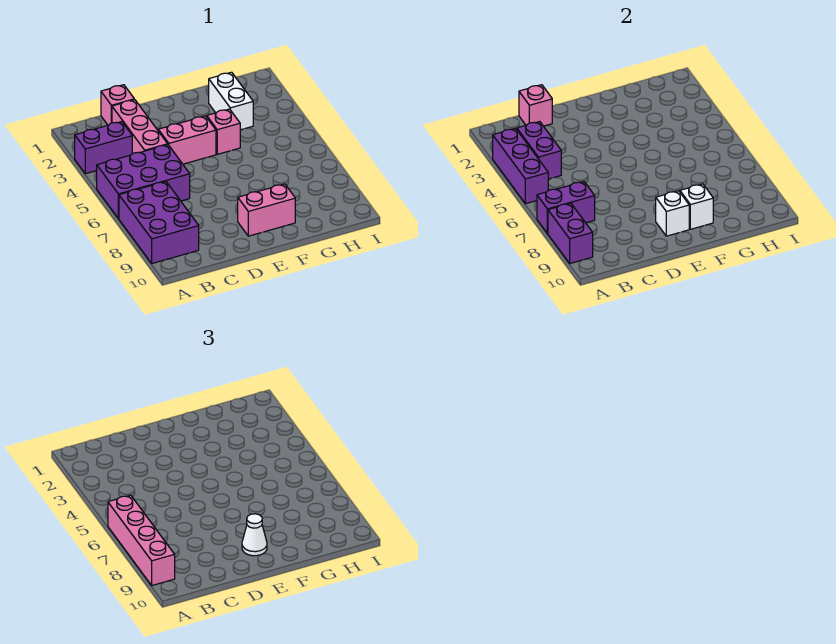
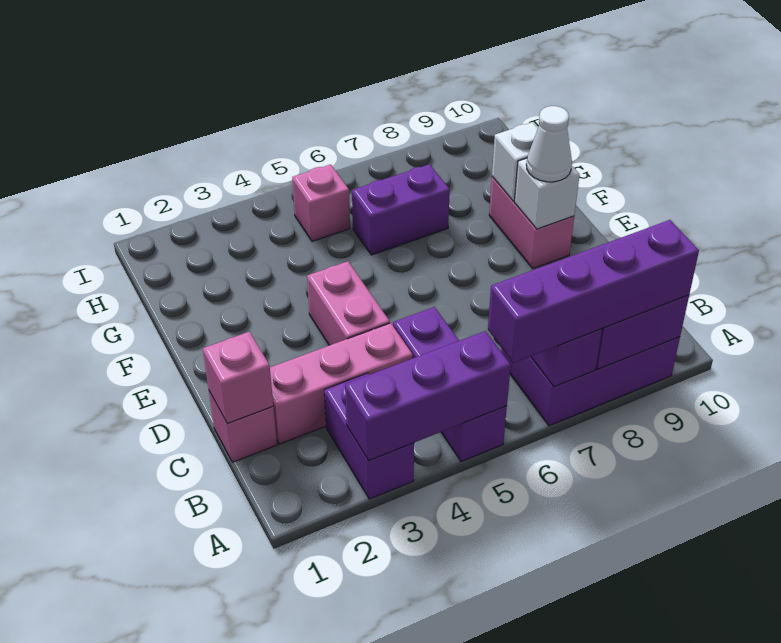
purple 2x3 brick [97,145,190,219] -> purple 1x3 brick [393,307,507,462]
pink 1x4 brick [108,495,175,585] -> purple 1x4 brick [488,220,699,363]
purple 1x2 brick [517,122,561,179] -> purple 1x2 brick moved to [352,164,450,255]
pink 1x1 brick [207,109,240,154] -> pink 1x1 brick moved to [292,164,350,241]
white 1x2 brick [209,72,253,130] -> none

